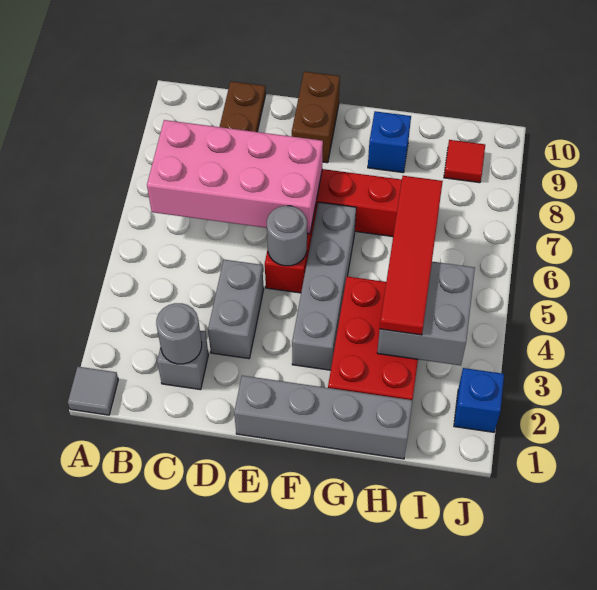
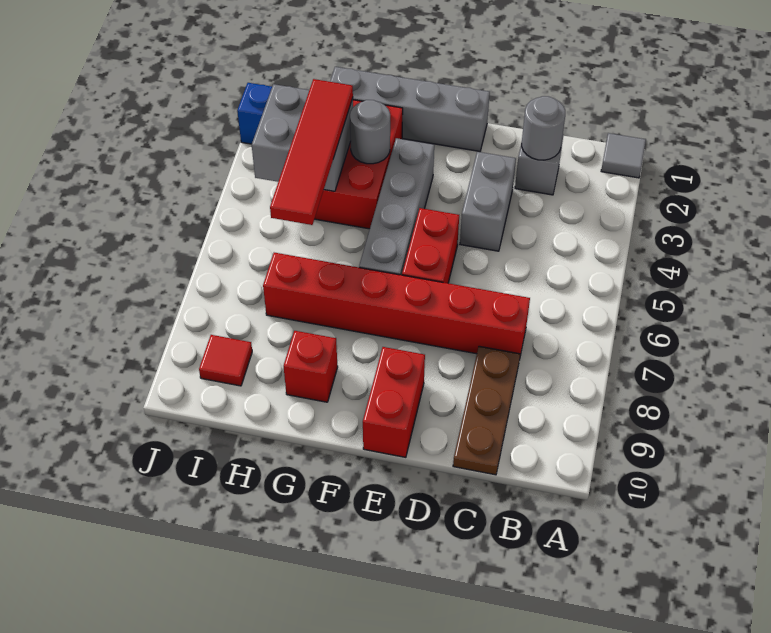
pink 2x4 brick [147,120,323,234] -> none
grey 1x1 round brick [267,206,307,266] -> grey 1x1 round brick moved to [350,100,390,164]
brown 1x2 brick [292,72,340,163] -> red 1x2 brick [363,347,425,457]
blue 1x1 brick [368,111,411,173] -> red 1x1 brick [284,331,338,402]

